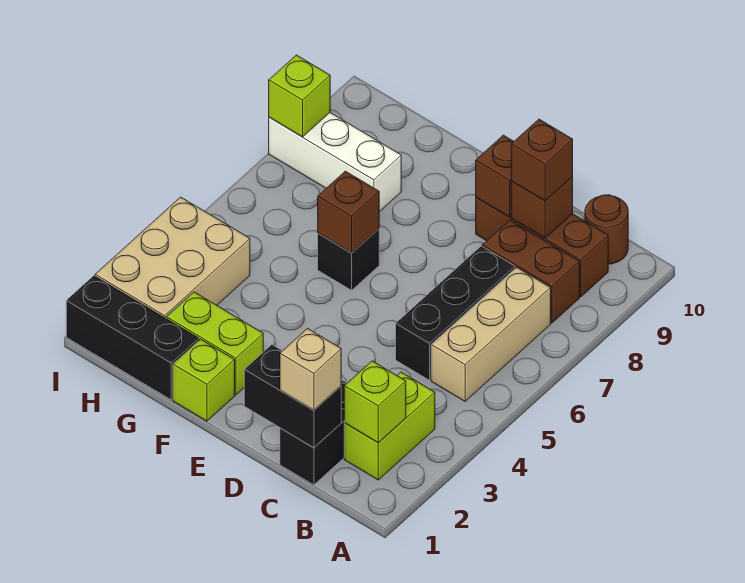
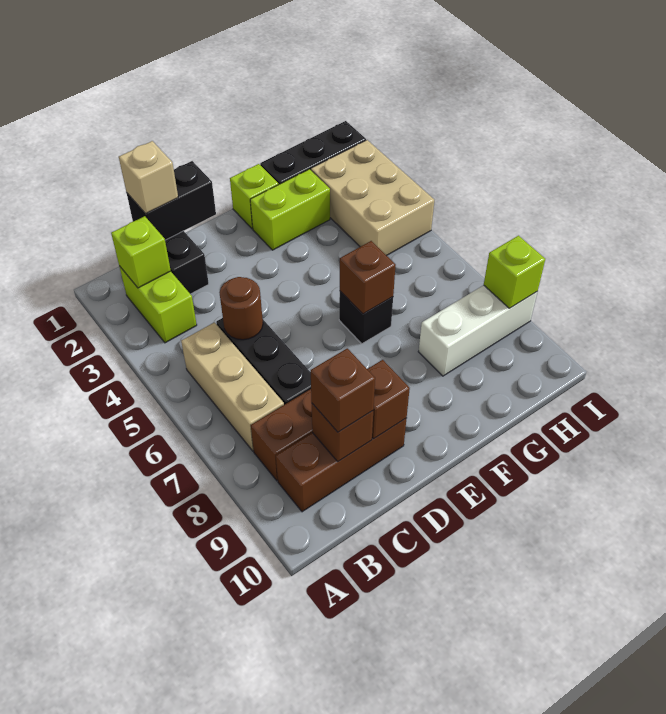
brown 1x1 round brick [585,195,628,264] -> brown 1x1 round brick moved to [219,277,263,340]

